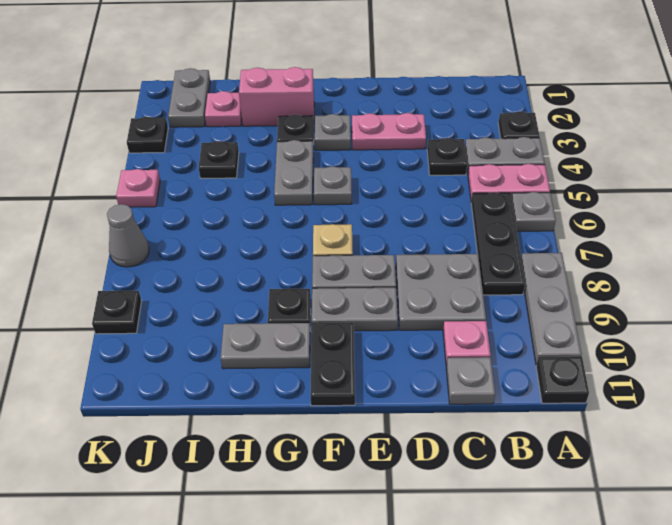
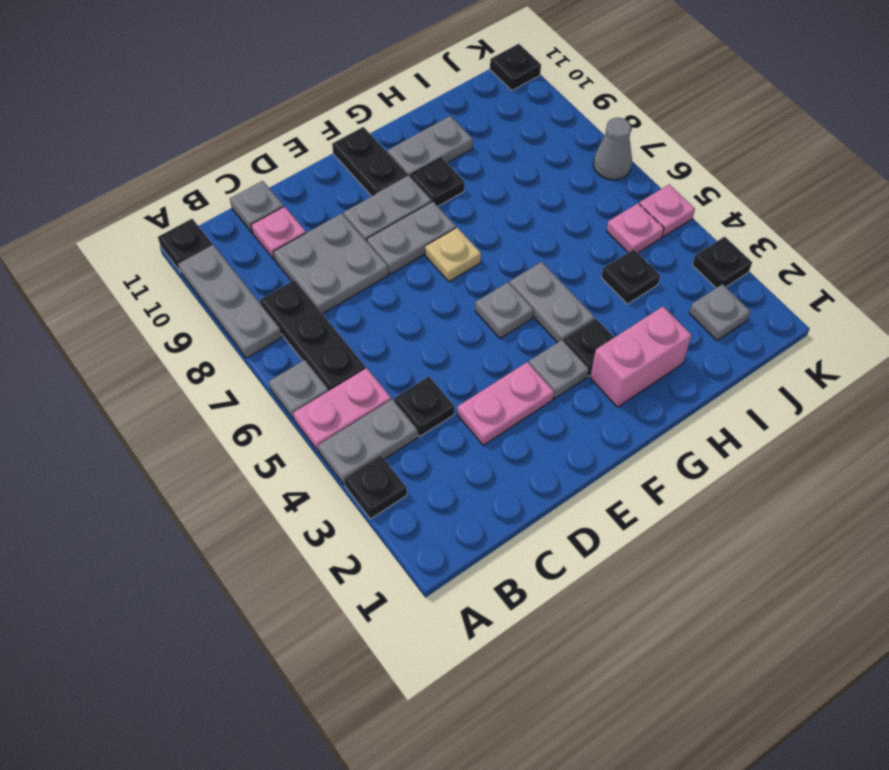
pink 1x1 plate [205,91,242,127] -> pink 1x1 plate moved to [607,203,664,253]
grey 1x2 plate [168,68,210,127] -> grey 1x1 plate [689,284,750,341]
black 1x1 plate [92,291,142,334] -> black 1x1 plate moved to [490,44,541,90]

